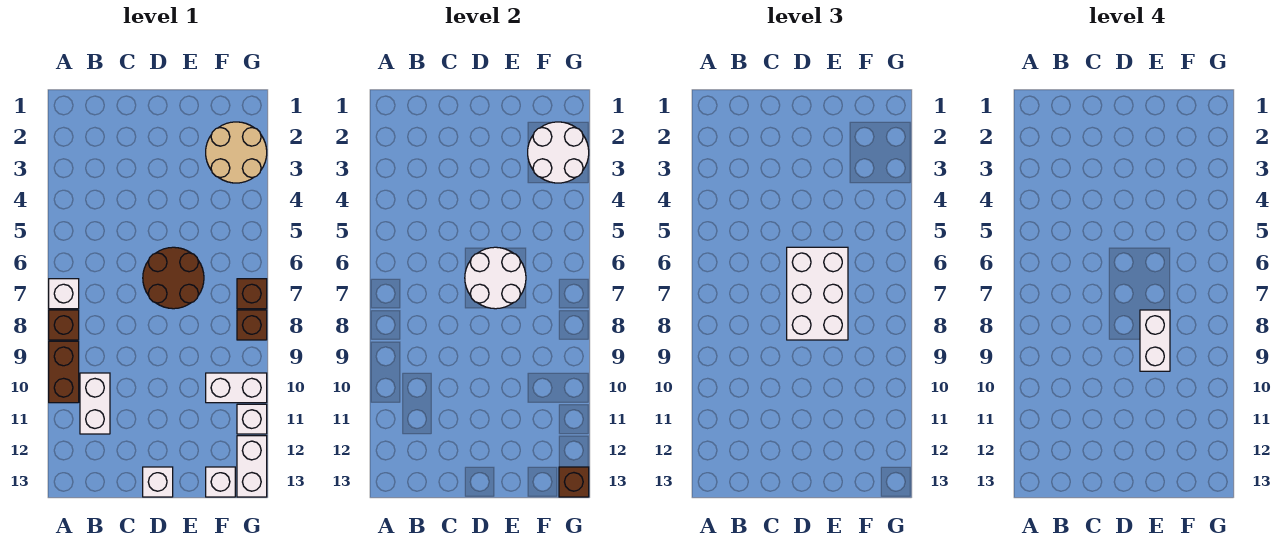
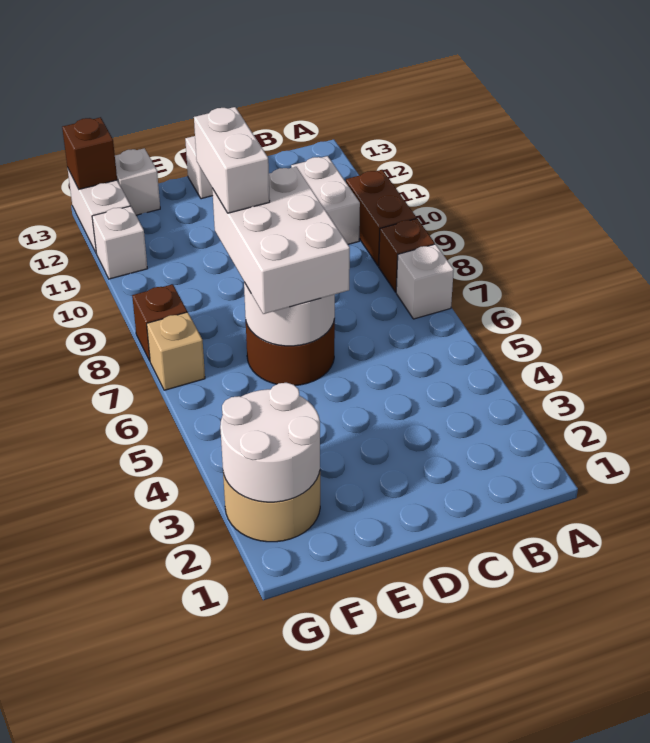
white 1x2 brick [206,373,267,403] -> none
brown 1x1 brick [237,279,267,309] -> tan 1x1 brick [147,312,205,390]

